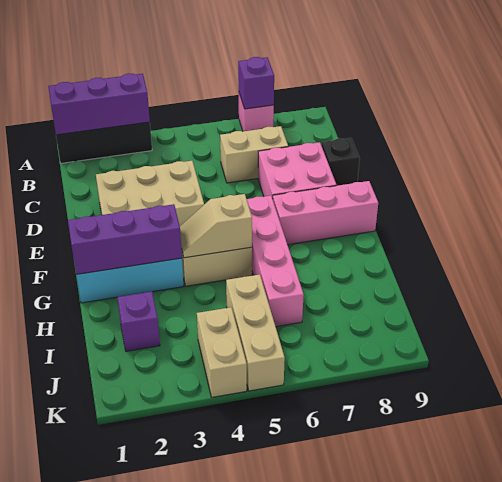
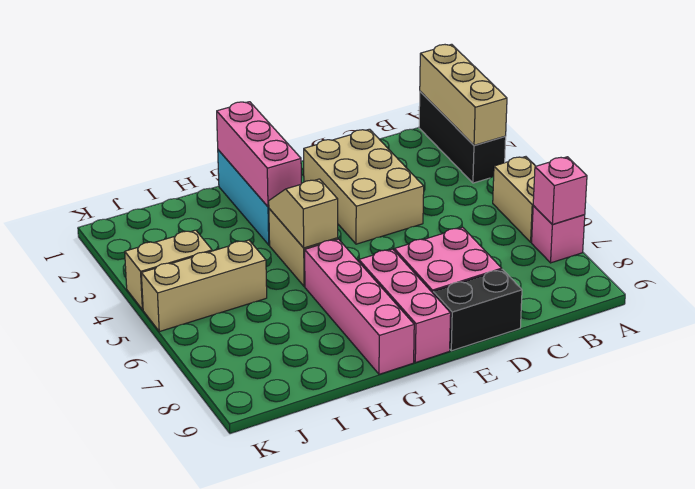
purple 1x3 brick [48,73,150,135] -> tan 1x3 brick [420,44,507,145]
purple 1x1 brick [238,57,274,109] -> pink 1x1 brick [533,157,587,225]
tan 1x2 brick [220,126,288,183] -> tan 1x2 brick moved to [493,157,535,242]
black 1x1 brick [321,138,360,186] -> black 1x2 brick [433,269,522,351]
pink 1x4 brick [247,196,304,327] -> pink 1x4 brick turned to [305,239,414,374]
purple 1x3 brick [68,204,182,274] -> pink 1x3 brick [217,102,301,207]
purple 1x1 brick [117,292,160,351] -> none

